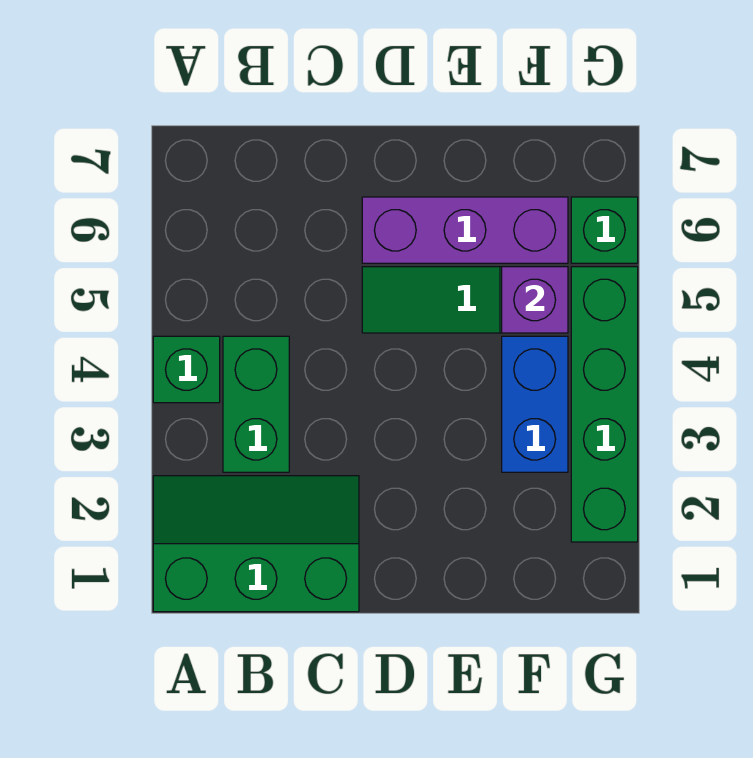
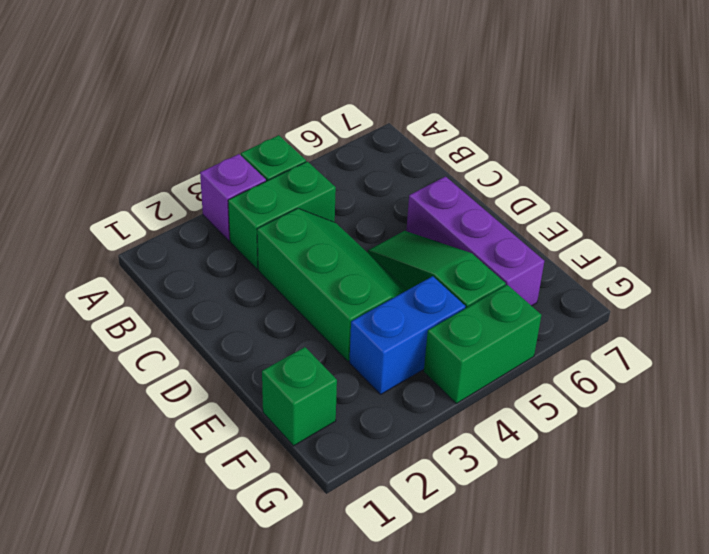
green 2x3 slope [153,476,359,612] -> green 2x3 slope moved to [257,208,407,361]
purple 1x1 brick [502,267,568,333] -> purple 1x1 brick moved to [200,154,266,241]
green 1x4 brick [571,267,638,542] -> green 1x2 brick [424,285,541,404]
green 1x1 brick [571,197,638,263] -> green 1x1 brick moved to [262,347,337,446]

